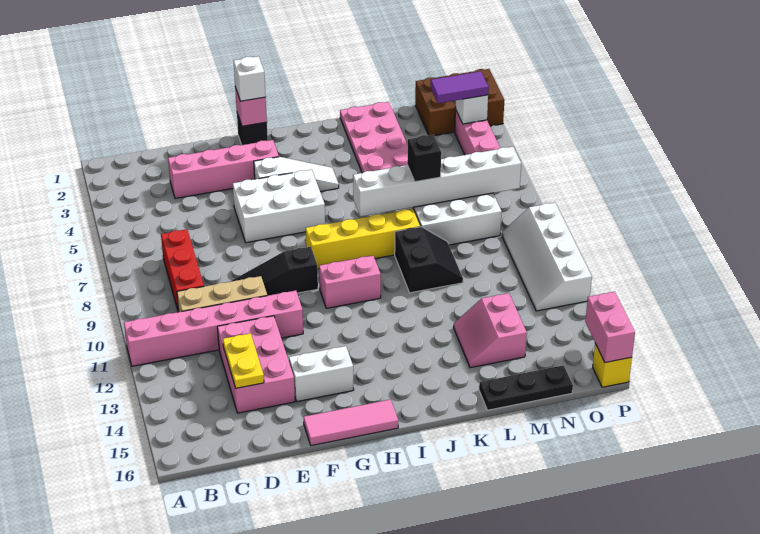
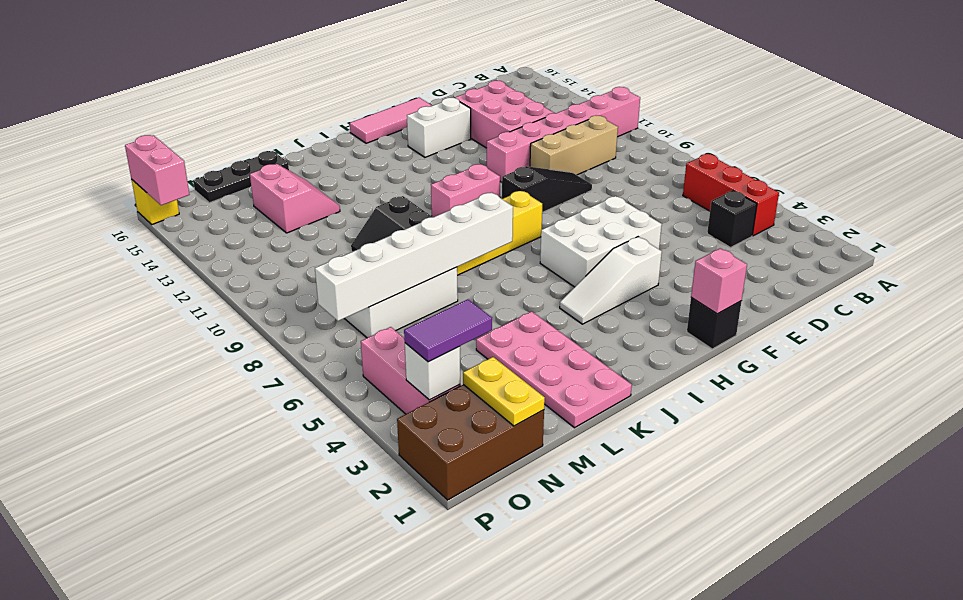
red 1x3 brick [161,229,204,312] -> red 1x3 brick moved to [683,154,779,236]
pink 1x4 brick [168,140,279,199] -> none
yellow 1x2 plate [223,333,264,388] -> yellow 1x2 plate moved to [463,357,545,426]
white 1x1 brick [234,56,266,101] -> none
black 1x1 brick [407,135,441,182] -> black 1x1 brick moved to [707,191,757,248]
white 2x4 slope [502,203,592,311] -> none

